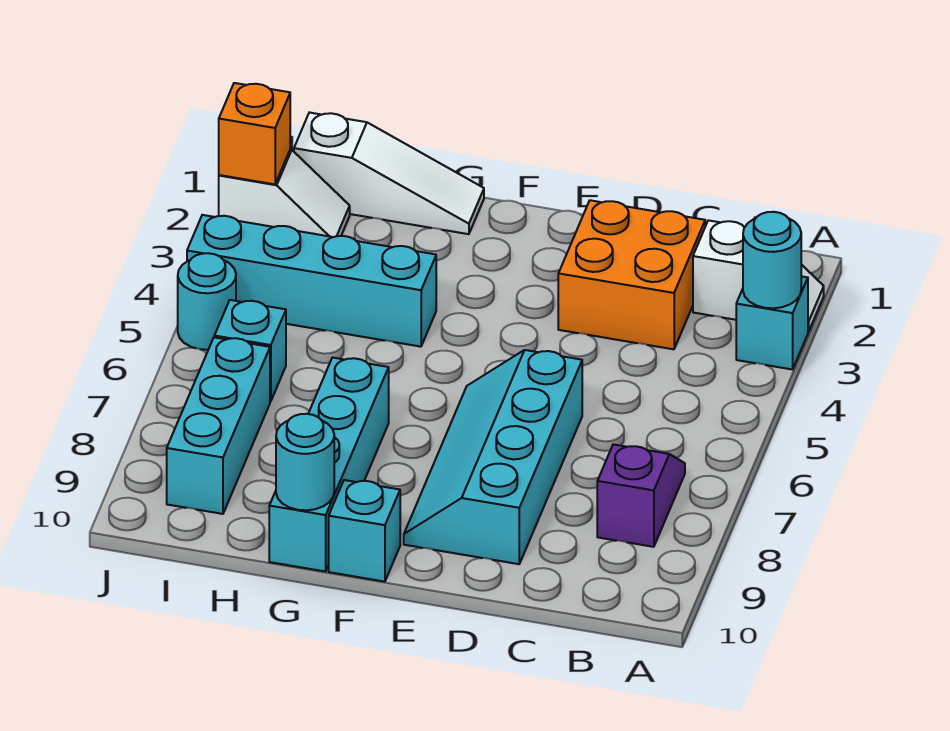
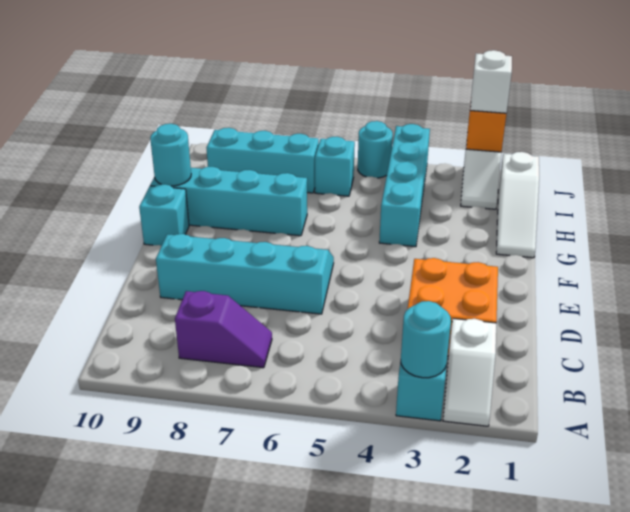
none -> white 1x1 brick [470,50,512,113]

